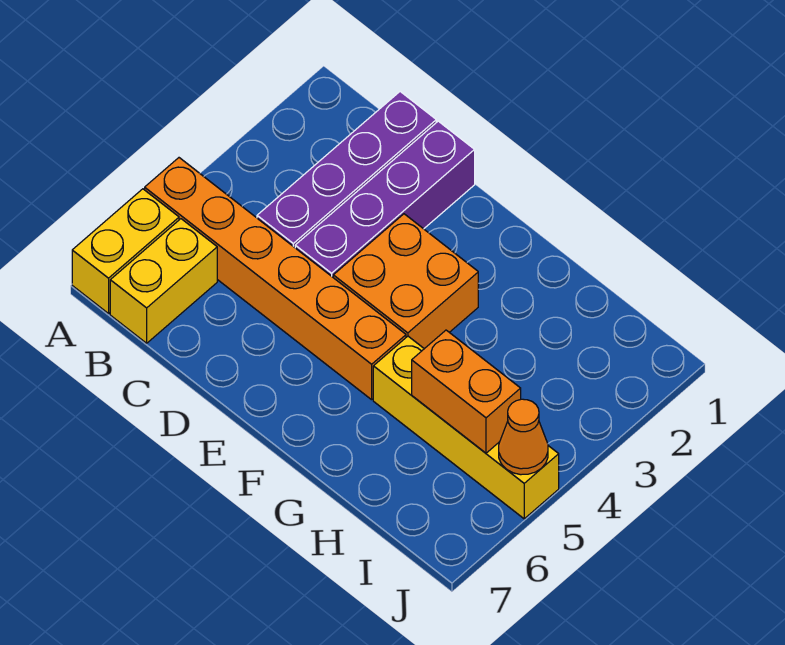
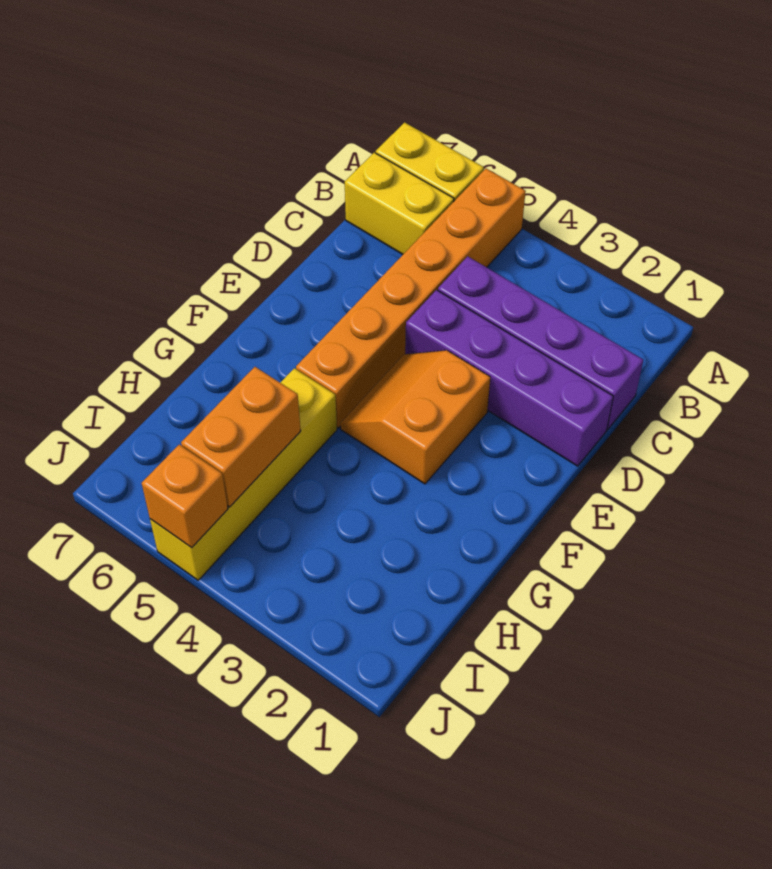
orange 2x2 brick [333,214,478,349] -> orange 2x2 slope [340,350,490,484]
orange 1x1 cone [499,399,548,475] -> orange 1x1 brick [142,444,228,548]

